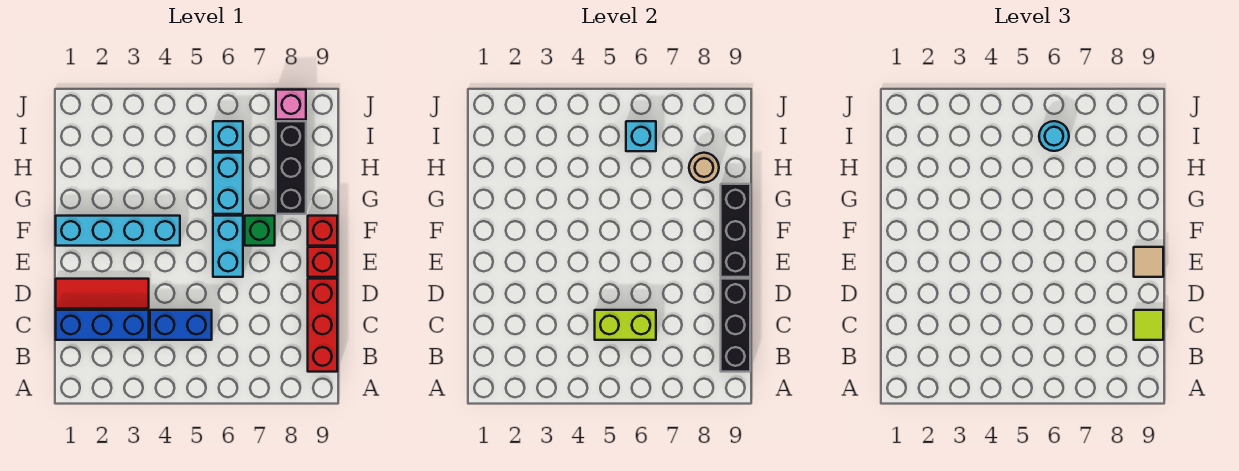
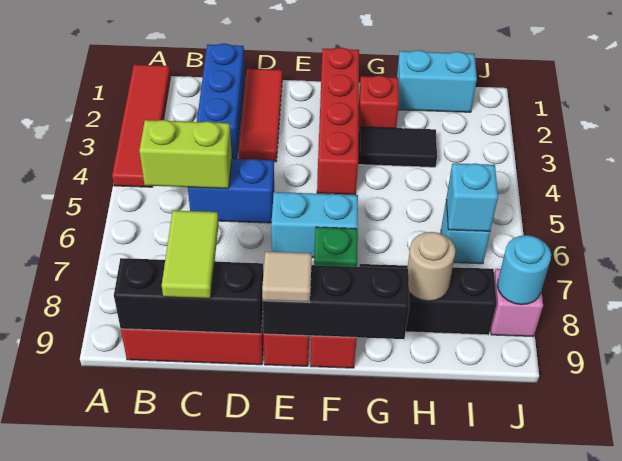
none -> red 1x4 tile [112,65,171,187]
blue 1x2 brick [150,310,212,340] -> blue 1x2 brick turned to [188,159,274,223]
lime 1x2 brick [595,310,656,340] -> lime 1x2 brick turned to [139,120,232,189]
lime 1x1 tile [1134,310,1163,340] -> lime 1x2 tile [162,210,219,299]
cyan 1x4 brick [56,216,180,246] -> red 1x4 brick [317,48,359,195]
none -> red 1x1 brick [358,76,399,133]
none -> black 1x2 tile [358,127,437,167]
cyan 1x2 brick [213,153,243,214] -> cyan 1x2 brick moved to [397,50,477,112]
cyan 1x1 round brick [1039,121,1069,151] -> cyan 1x1 round brick moved to [497,235,551,305]

